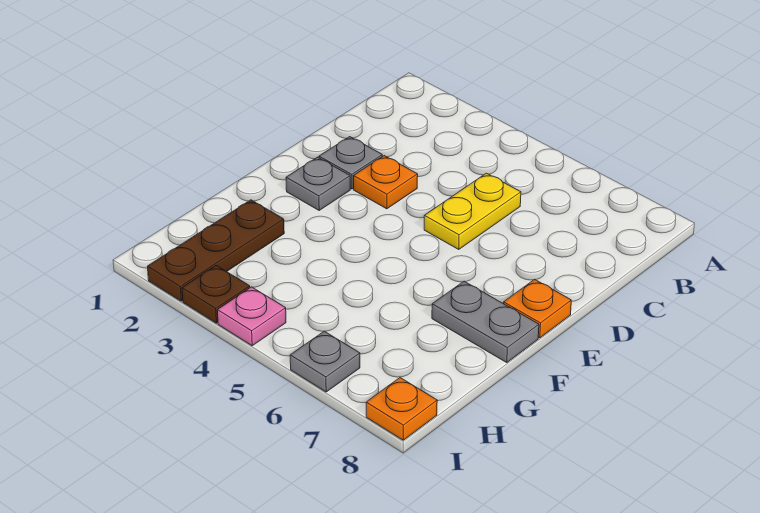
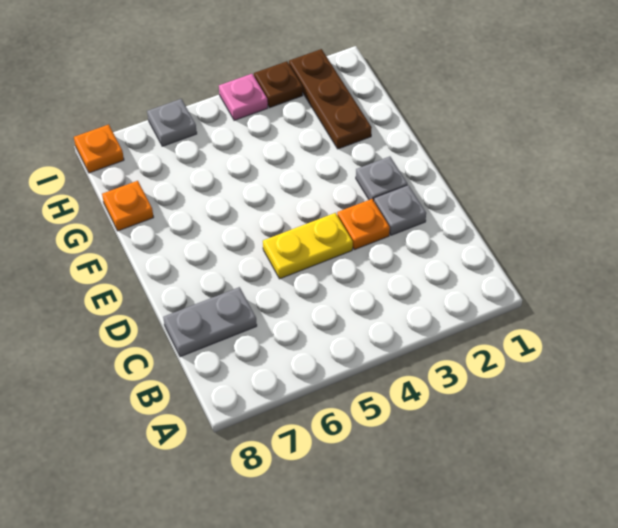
yellow 1x2 plate [424,173,521,249] -> yellow 1x2 plate turned to [263,213,353,279]
orange 1x1 plate [504,279,571,338] -> orange 1x1 plate moved to [102,181,154,231]
grey 1x2 plate [432,281,539,363] -> grey 1x2 plate moved to [163,287,257,357]

